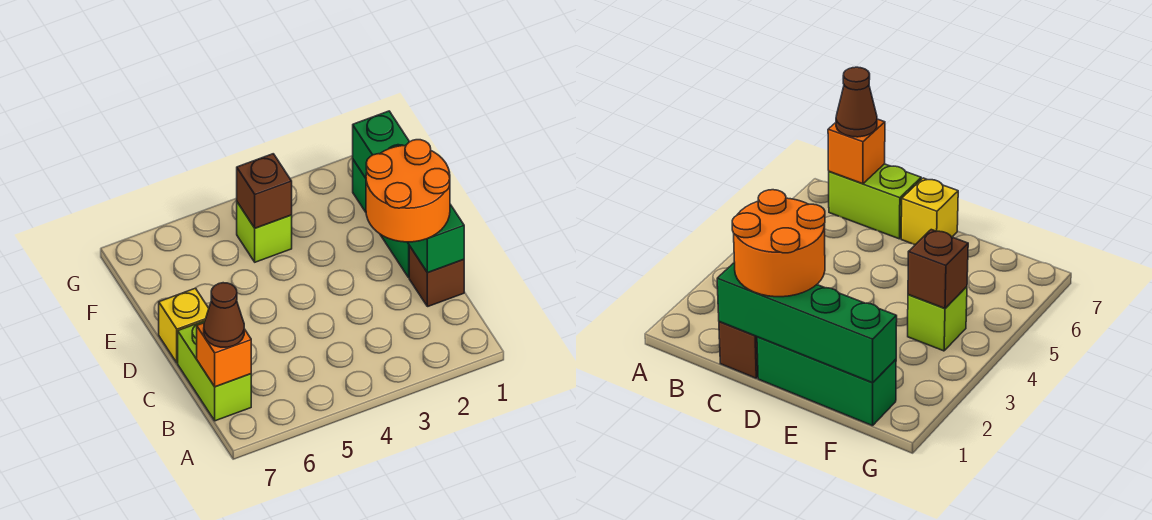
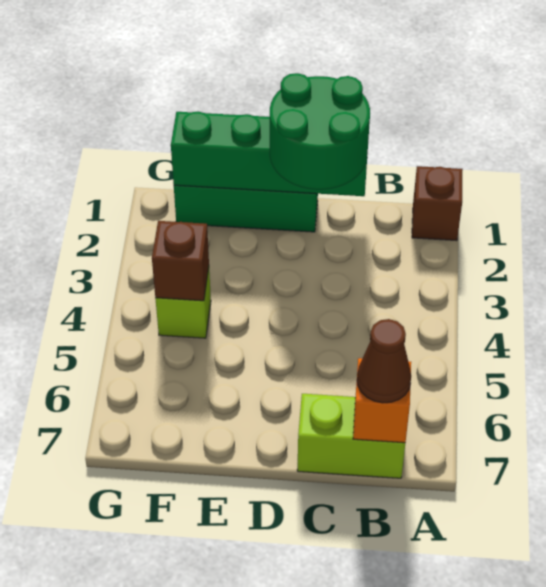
brown 1x1 brick [409,246,464,307] -> brown 1x1 brick moved to [412,166,463,241]
orange 2x2 round brick [366,140,450,242] -> green 2x2 round brick [270,73,370,190]
yellow 1x1 brick [159,288,209,363] -> none

